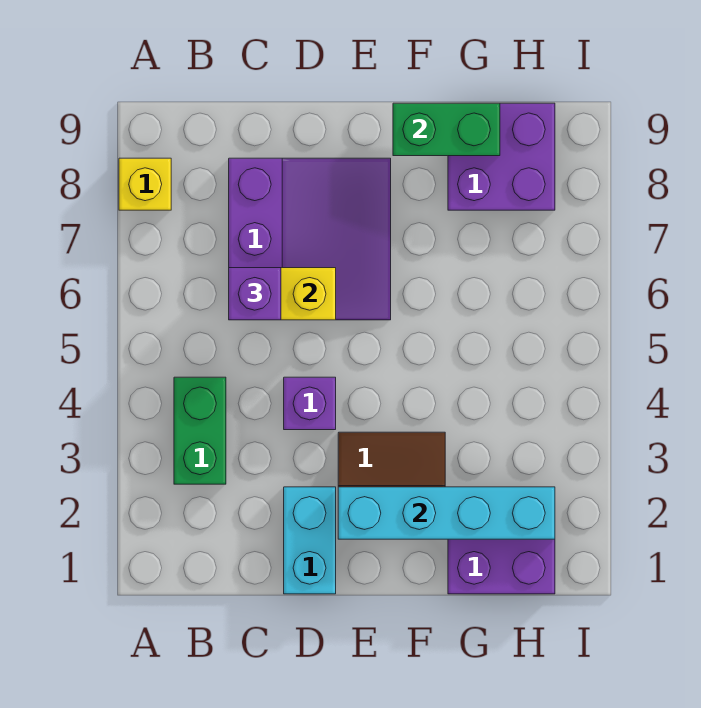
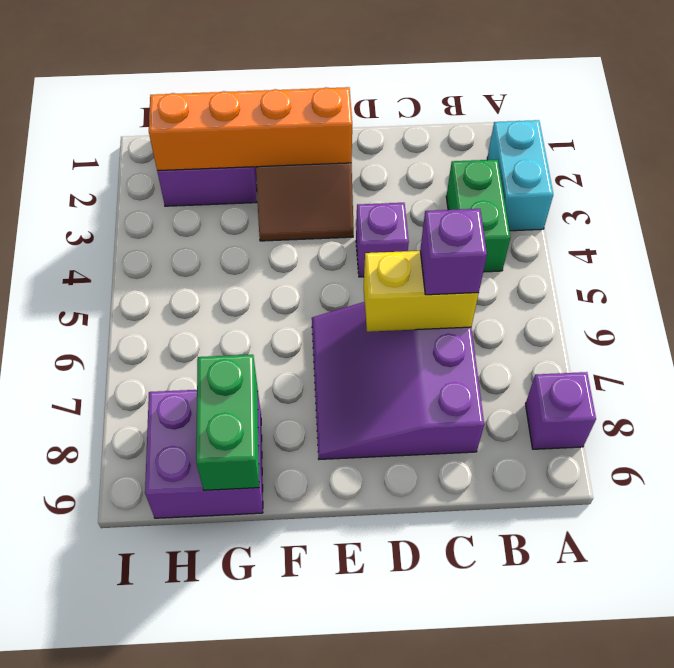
yellow 1x1 brick [119,158,171,210] -> purple 1x1 brick [526,372,596,449]
cyan 1x2 brick [284,487,336,594] -> cyan 1x2 brick moved to [487,120,553,231]
cyan 1x4 brick [338,487,555,539] -> orange 1x4 brick [149,87,352,171]
green 1x2 brick [393,103,500,156] -> green 1x2 brick turned to [196,355,259,490]

